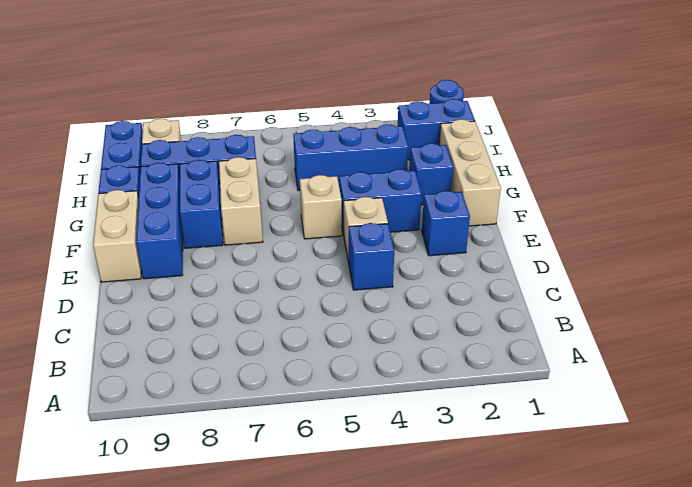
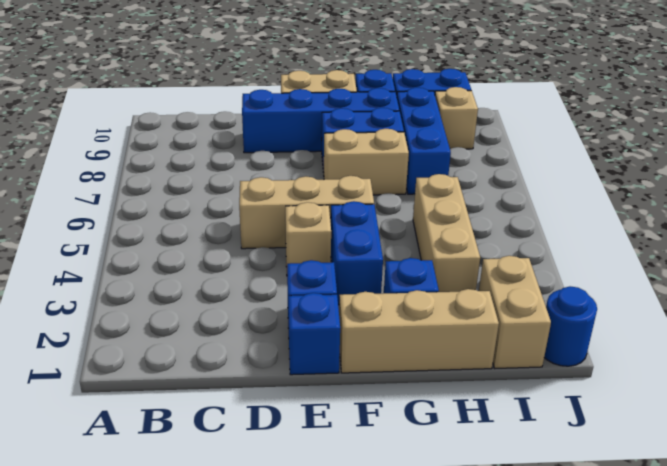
blue 1x1 brick [349,223,394,290] -> blue 1x1 brick moved to [288,293,340,375]
blue 1x3 brick [136,163,183,279] -> blue 1x4 brick [242,88,399,153]
tan 1x1 brick [300,175,342,239] -> tan 1x3 brick [239,176,374,249]
blue 1x3 brick [293,124,408,190] -> tan 1x3 brick [413,174,480,292]
blue 1x2 brick [398,99,475,160] -> tan 1x2 brick [479,256,551,368]

